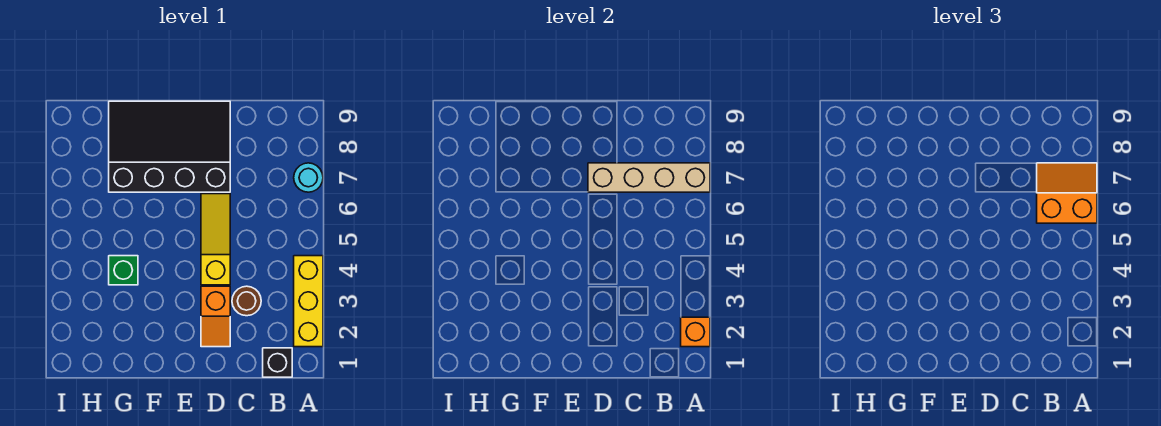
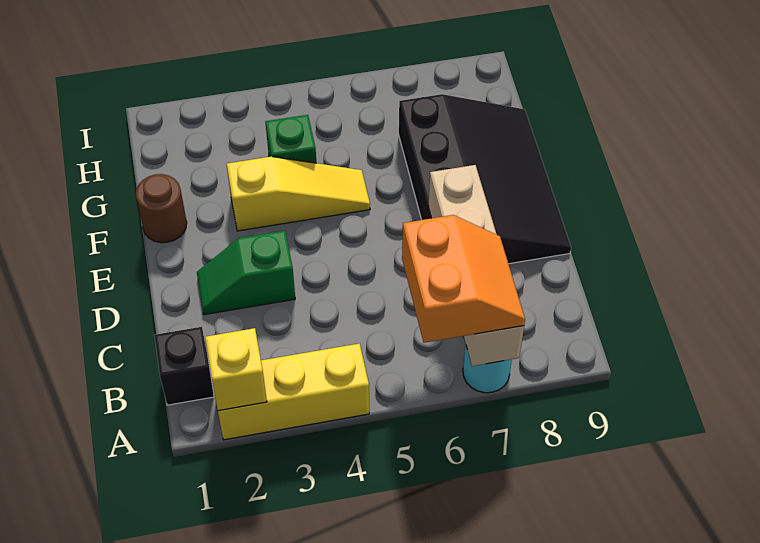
orange 1x1 brick [681,317,710,347] -> yellow 1x1 brick [205,328,267,411]
brown 1x1 round brick [232,286,261,316] -> brown 1x1 round brick moved to [136,174,187,243]
orange 1x2 slope [201,286,230,347] -> green 1x2 slope [197,231,295,315]
yellow 1x3 slope [201,194,230,285] -> yellow 1x3 slope moved to [227,157,370,231]

